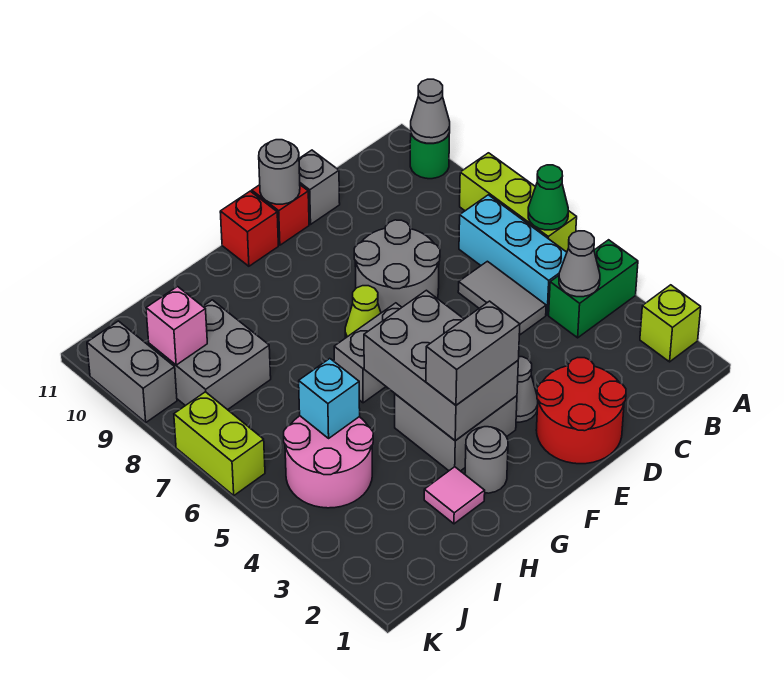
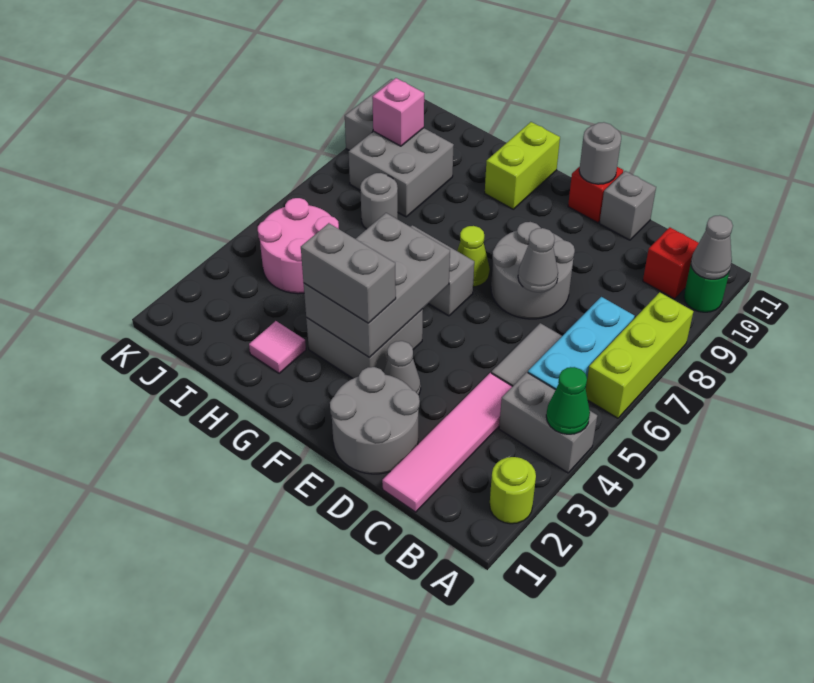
lime 1x1 brick [640,285,701,362] -> lime 1x1 round brick [490,457,536,524]
green 1x2 brick [549,240,638,338] -> grey 1x2 brick [499,372,597,473]
green 1x1 cone [528,165,568,230] -> green 1x1 cone moved to [546,367,590,434]
grey 1x1 cone [559,231,600,297] -> grey 1x1 cone moved to [518,228,558,292]
none -> pink 1x4 tile [382,373,513,512]
red 2x2 round brick [536,358,626,464] -> grey 2x2 round brick [330,367,420,474]
red 1x1 brick [220,191,278,266] -> red 1x1 brick moved to [643,227,699,299]
grey 1x1 round brick [465,427,508,493] -> grey 1x1 round brick moved to [360,173,398,229]
cyan 1x1 brick [299,359,360,438] -> none
lime 1x2 brick [174,392,265,496] -> lime 1x2 brick moved to [485,122,560,209]

